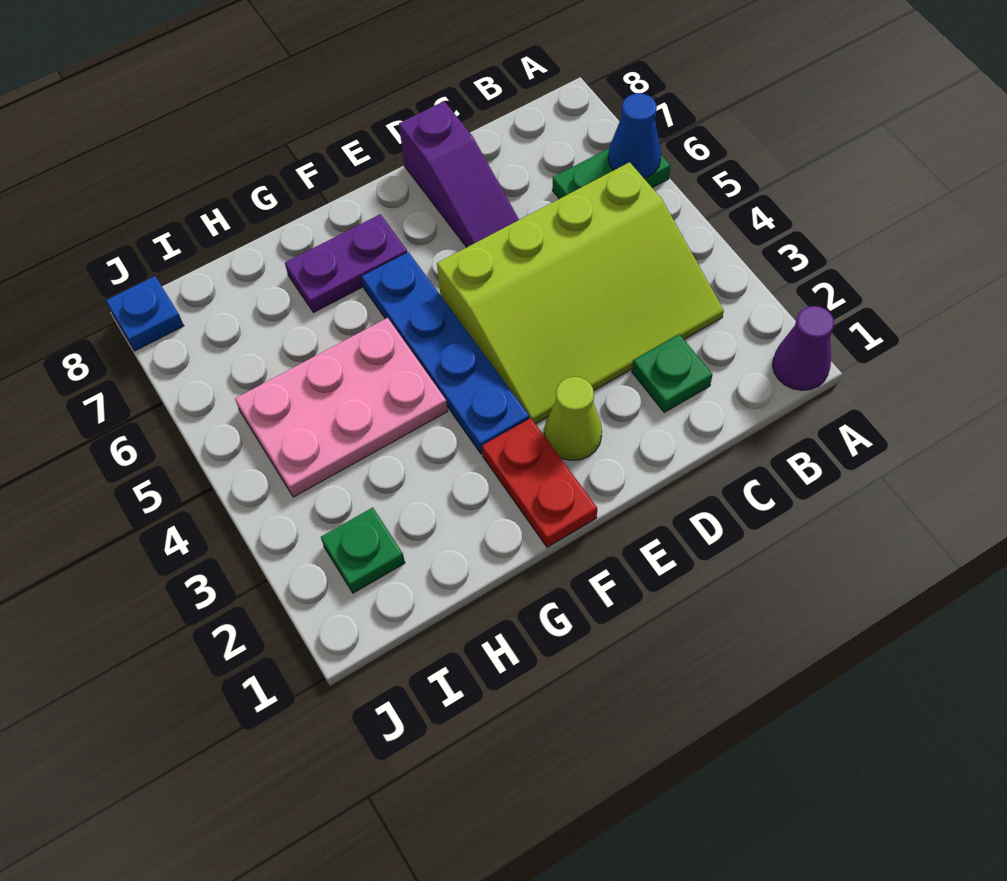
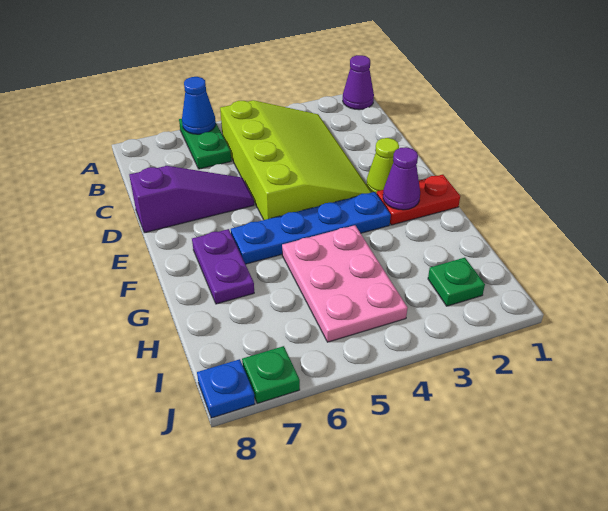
green 1x1 plate [632,334,713,412] -> green 1x1 plate moved to [242,346,300,404]
none -> purple 1x1 cone [383,147,420,210]

